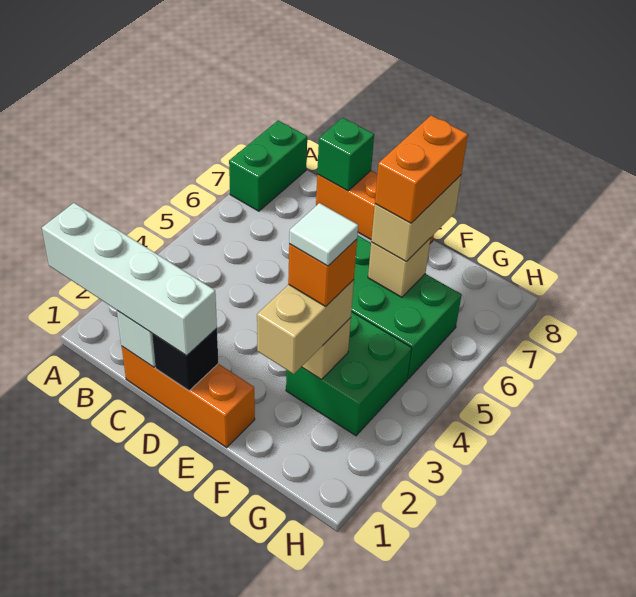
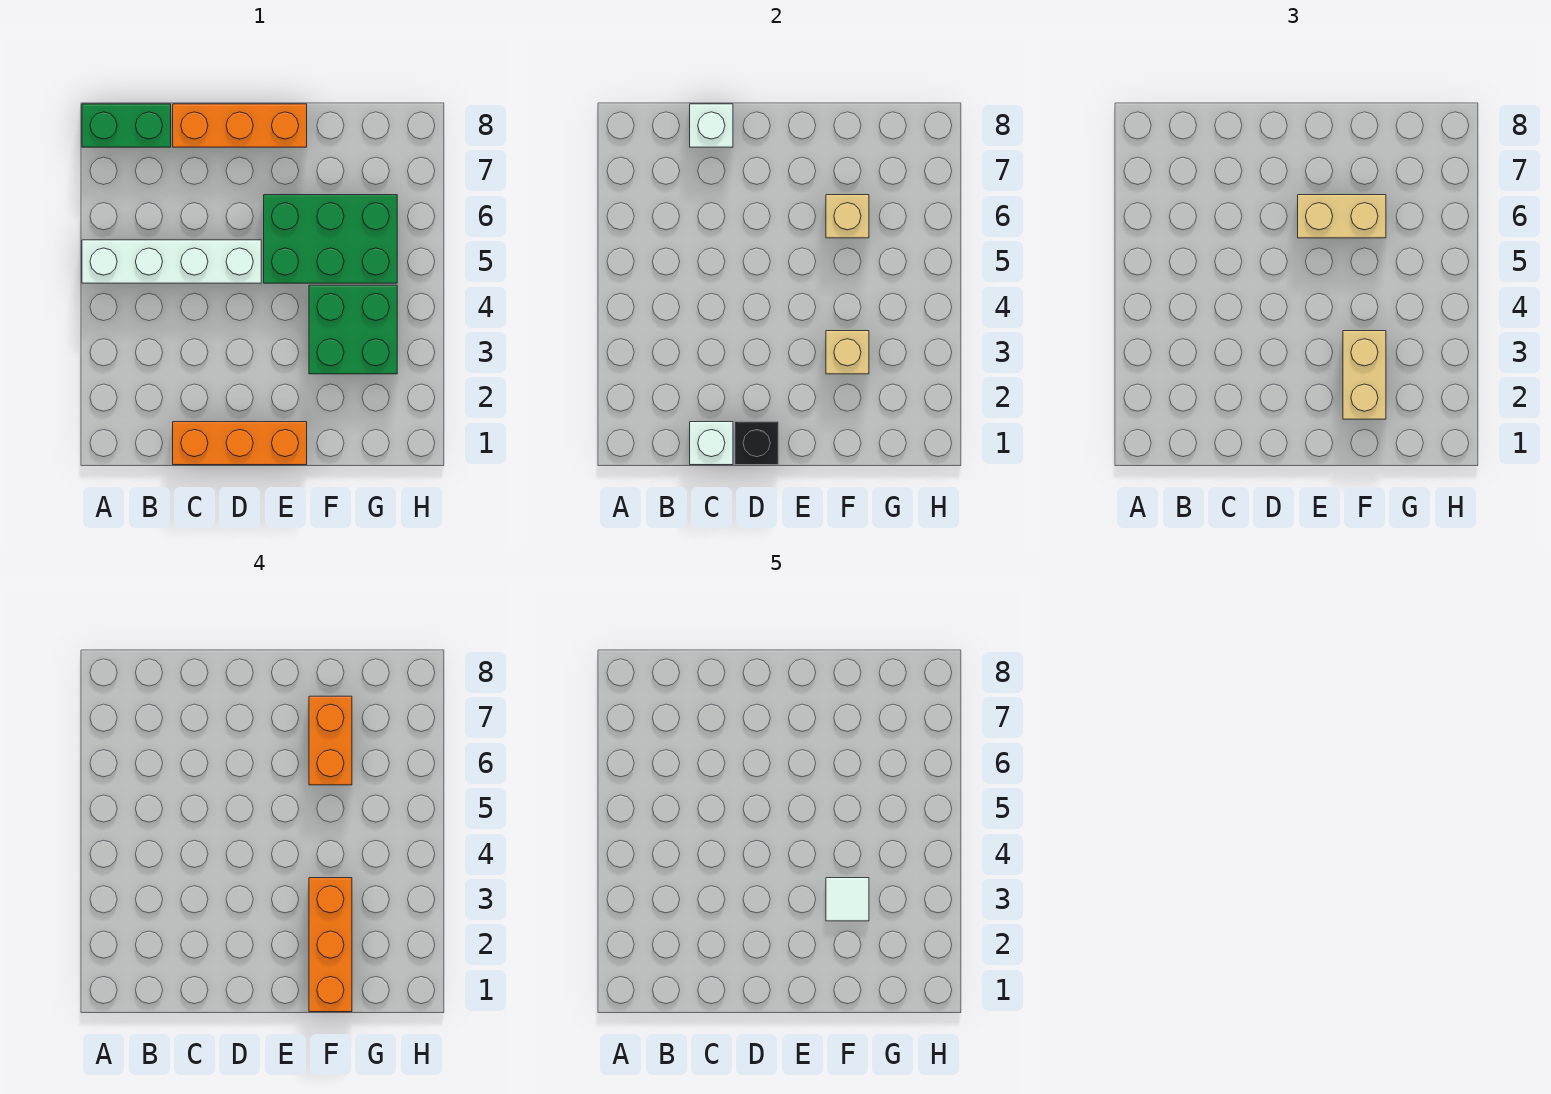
white 1x4 brick [42,203,217,356] -> white 1x4 brick moved to [82,240,261,283]
green 1x2 brick [229,120,307,211] -> green 1x2 brick turned to [82,104,171,147]
green 1x1 brick [317,118,374,191] -> white 1x1 brick [690,104,733,147]
orange 1x1 brick [288,239,357,306] -> orange 1x3 brick [309,878,352,1012]
tan 1x2 brick [371,175,461,262] -> tan 1x2 brick turned to [1298,195,1386,238]

